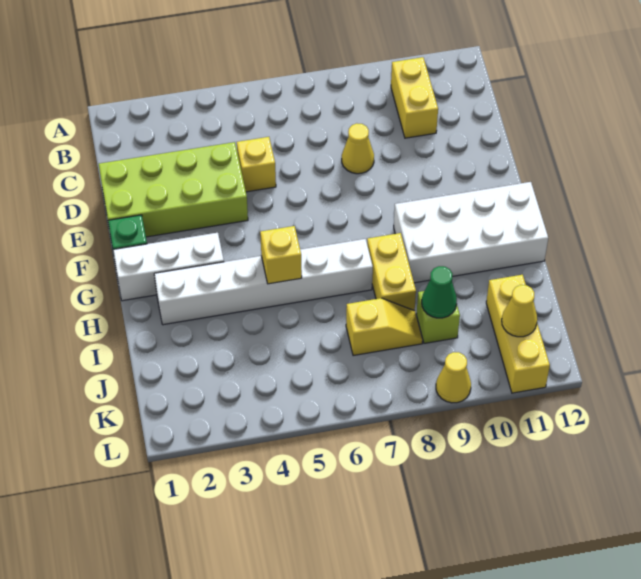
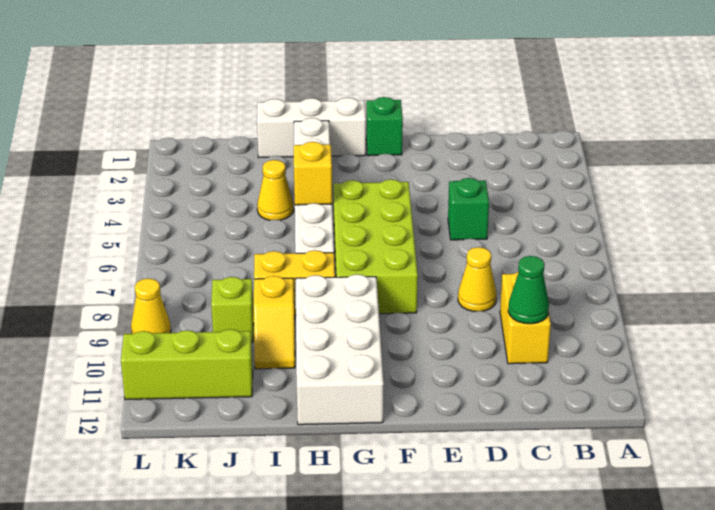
yellow 1x2 brick [391,57,438,138] -> yellow 1x2 brick turned to [500,272,551,364]
lime 2x4 brick [99,142,248,237] -> lime 2x4 brick moved to [333,179,418,314]
yellow 1x1 brick [237,137,276,192] -> green 1x1 brick [448,178,489,240]
white 1x3 brick [113,233,224,301] -> white 1x3 brick turned to [257,98,366,157]
yellow 1x2 slope [346,298,423,356] -> yellow 1x2 slope moved to [254,276,295,369]
green 1x1 cone [422,266,457,318] -> green 1x1 cone moved to [508,256,549,324]
yellow 1x3 brick [486,275,550,393] -> lime 1x3 brick [121,329,253,400]
yellow 1x1 cone [502,285,537,337] -> yellow 1x1 cone moved to [257,160,294,220]

